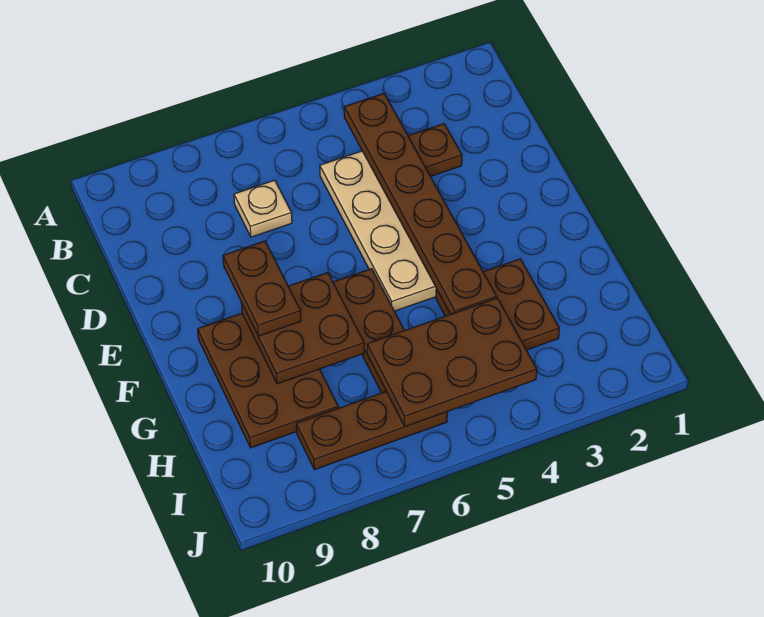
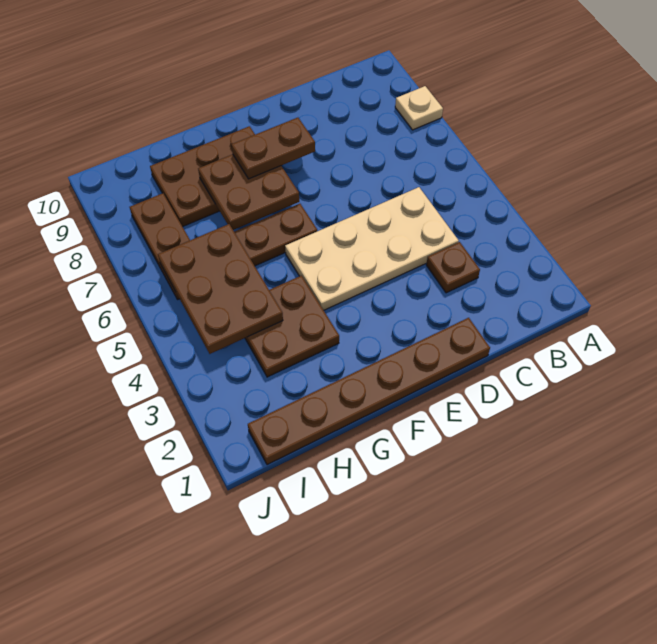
brown 1x6 plate [344,94,497,314] -> brown 1x6 plate moved to [248,318,490,465]
tan 1x1 plate [234,180,292,237] -> tan 1x1 plate moved to [395,86,443,130]

